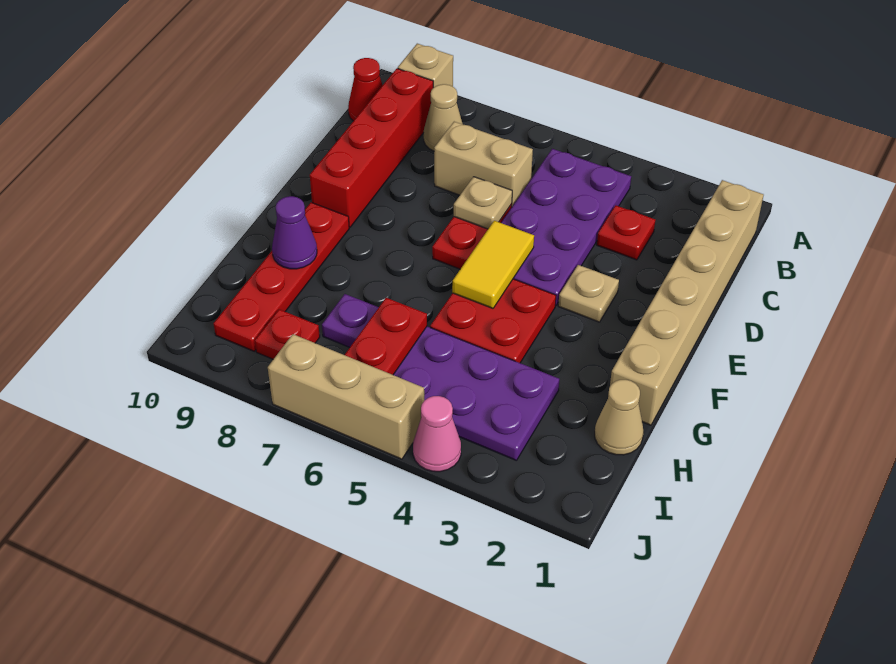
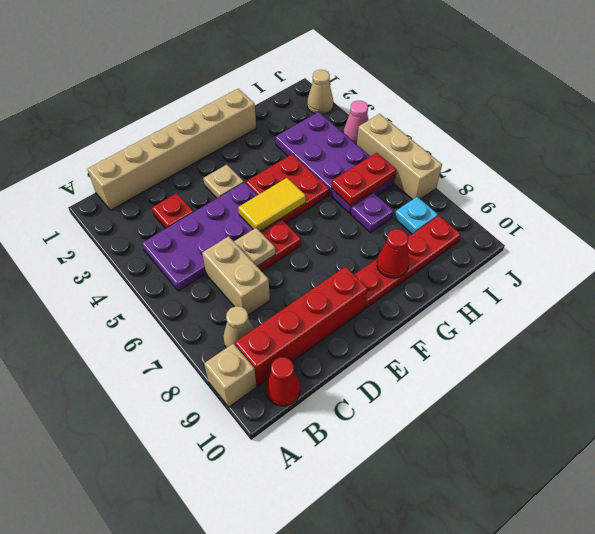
purple 1x1 cone [272,196,317,269] -> red 1x1 cone [377,229,409,278]
tan 1x1 cone [595,380,644,455] -> tan 1x1 cone moved to [307,70,333,114]
red 1x1 plate [255,309,320,359] -> cyan 1x1 plate [395,197,438,234]

